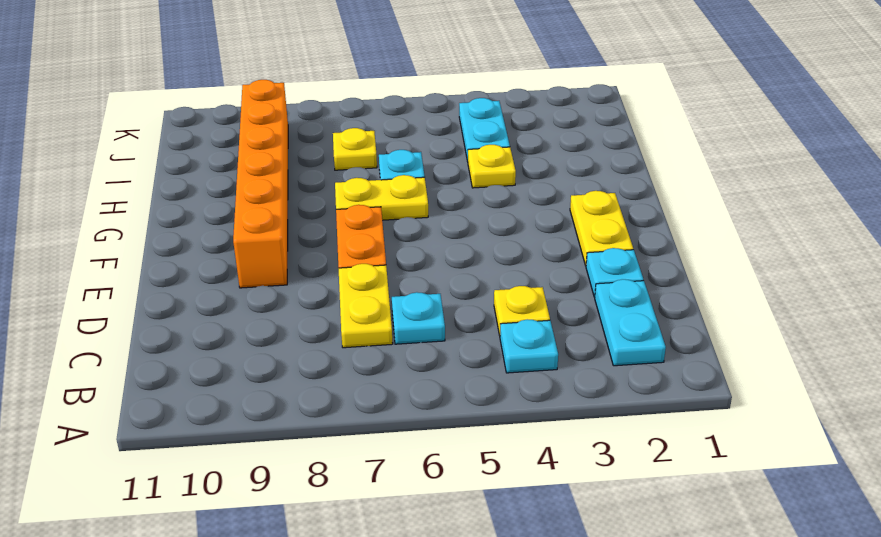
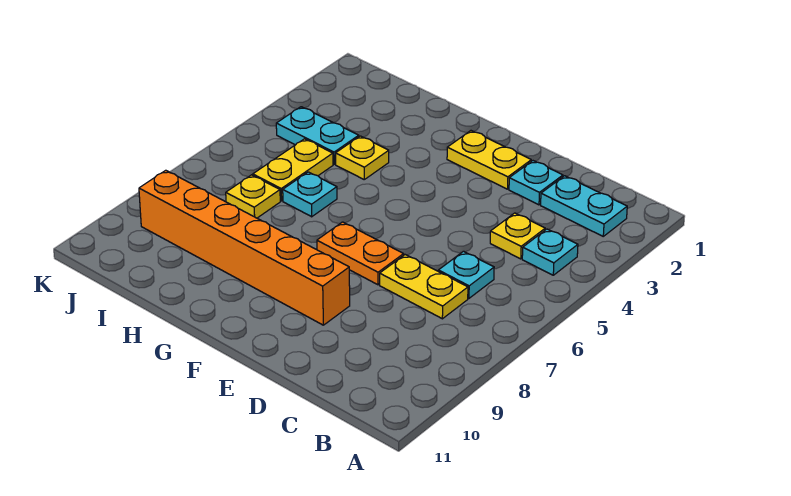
yellow 1x2 plate [335,175,428,220] -> yellow 1x2 plate moved to [253,139,333,201]

